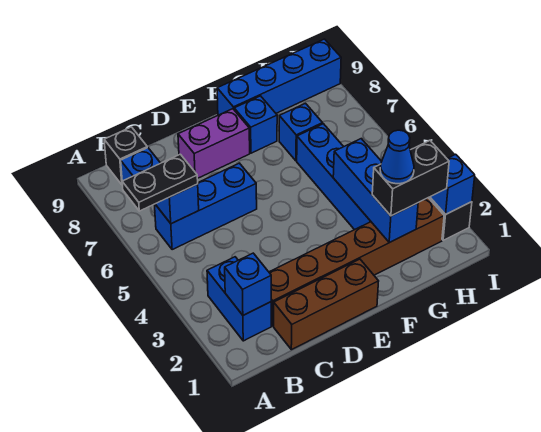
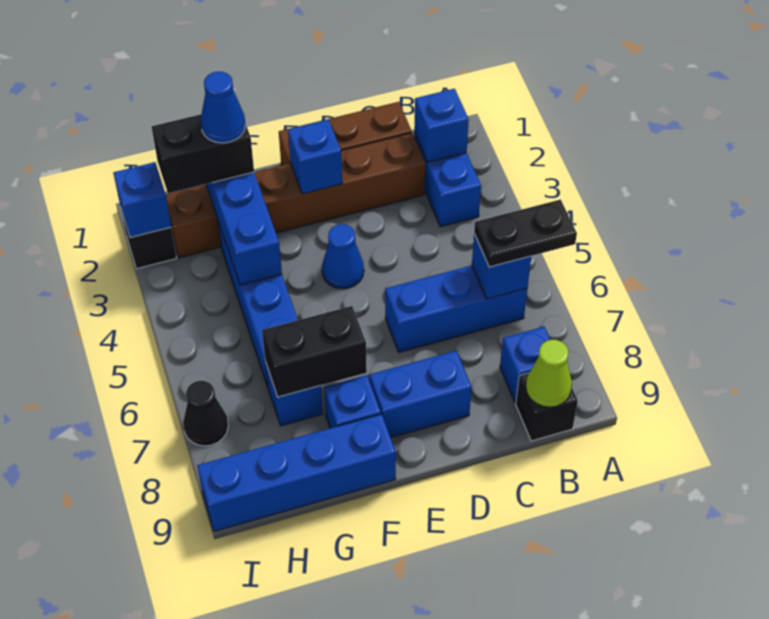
none -> lime 1x1 cone [526,340,572,407]
purple 1x2 brick [178,109,250,179] -> blue 1x2 brick [369,351,472,437]
none -> blue 1x1 brick [288,120,342,194]
none -> blue 1x1 cone [322,224,364,289]
none -> black 1x2 brick [262,306,367,397]
none -> black 1x1 cone [183,381,228,446]

